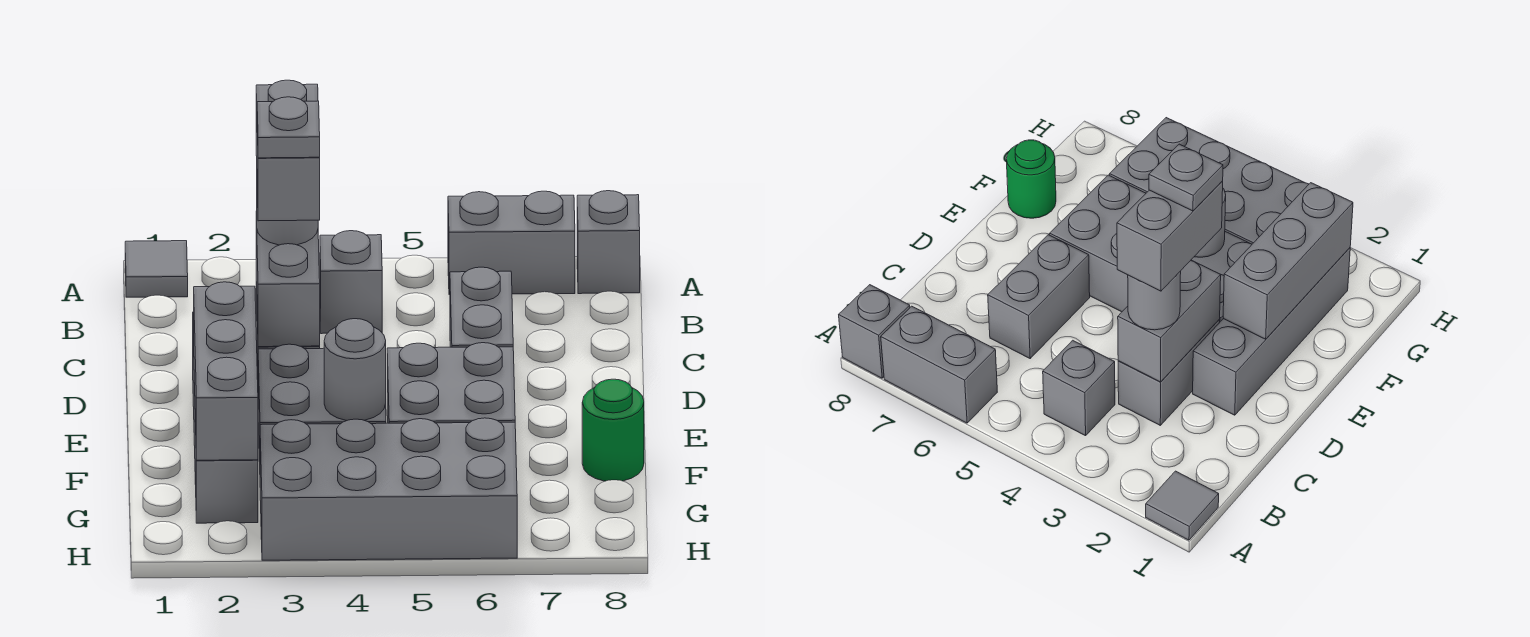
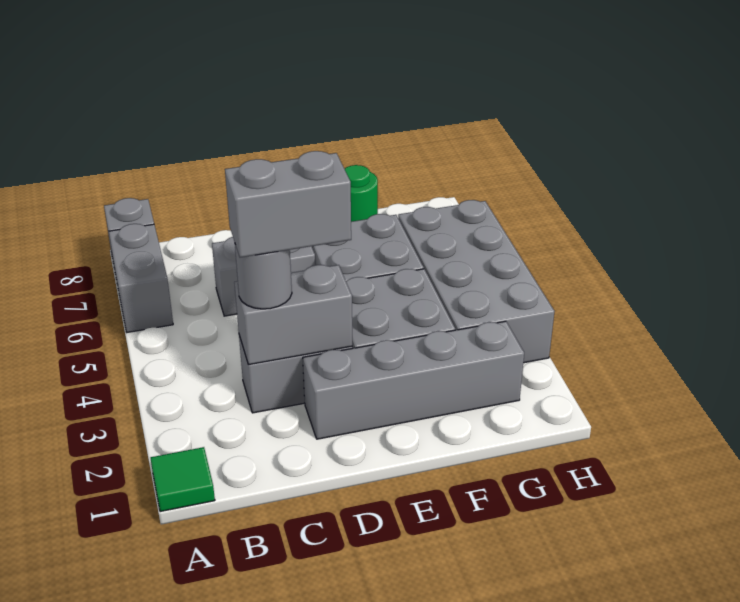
grey 1x1 tile [125,241,188,297] -> green 1x1 tile [151,447,215,512]
grey 1x1 brick [320,231,382,334] -> none
grey 1x1 plate [257,97,320,158] -> none
grey 1x3 brick [194,282,258,460] -> none
grey 1x1 round brick [324,319,386,421] -> none

